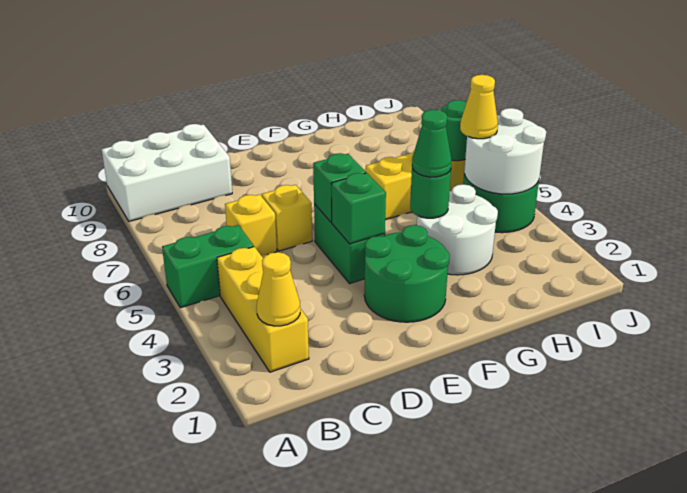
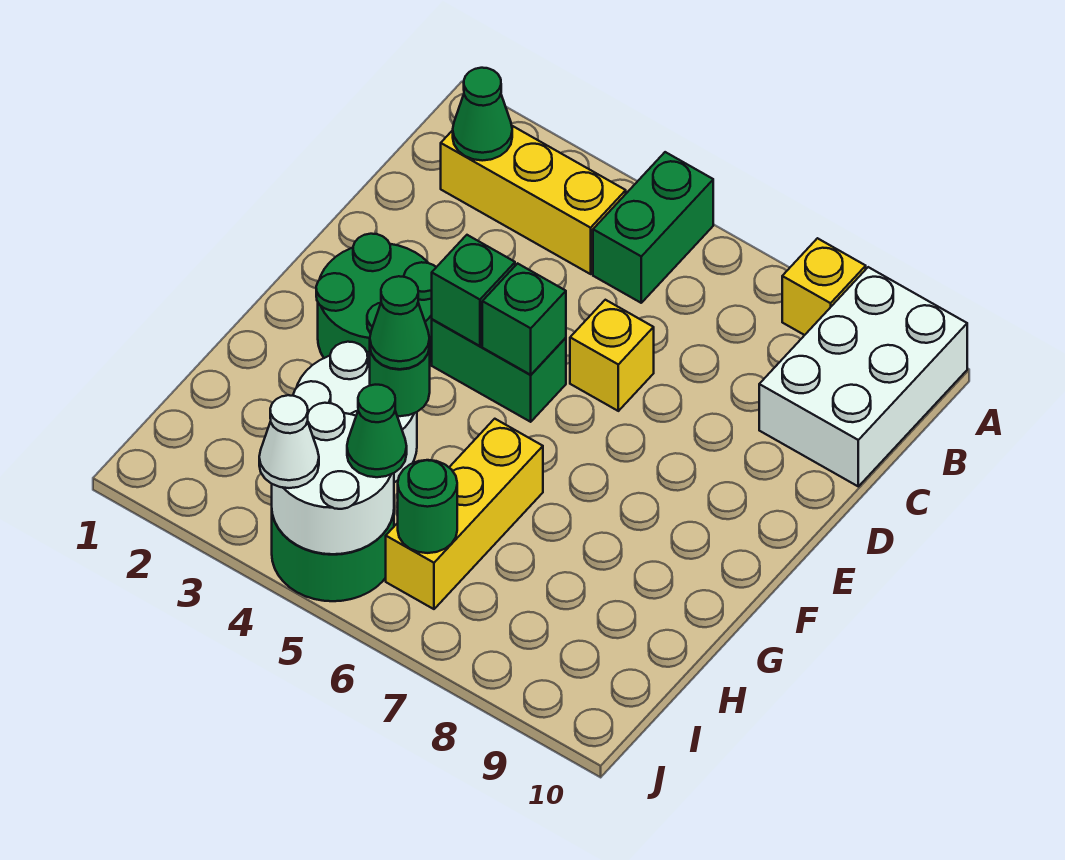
yellow 1x1 cone [257,252,300,326] -> green 1x1 cone [453,68,512,161]
yellow 1x1 brick [225,194,277,256] -> yellow 1x1 brick moved to [782,238,866,335]
yellow 1x1 cone [460,75,498,139] -> green 1x1 cone [347,385,407,477]
none -> white 1x1 cone [259,395,319,488]

